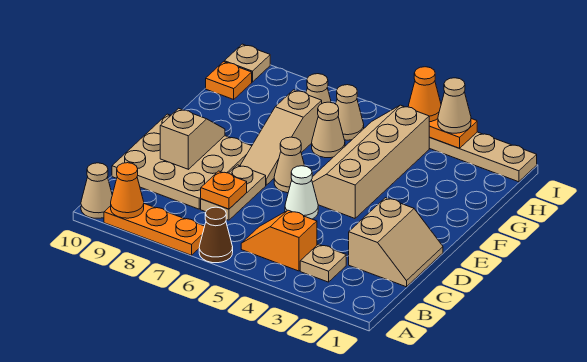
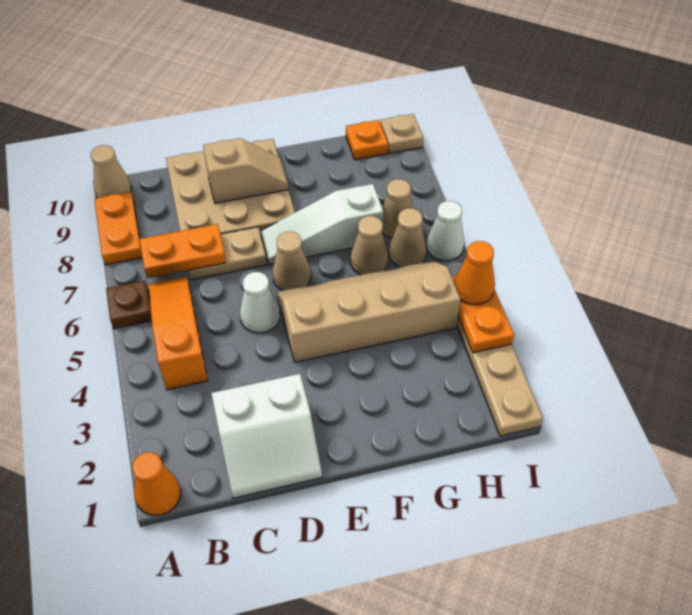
brown 1x1 cone [199,207,233,263] -> brown 1x1 plate [106,281,152,329]
orange 1x3 plate [104,204,205,255] -> orange 1x2 plate [94,192,142,265]
orange 1x1 cone [111,163,144,218] -> orange 1x1 cone moved to [132,452,181,516]
tan 1x1 plate [300,244,346,282] -> none
orange 1x2 slope [241,210,317,271] -> orange 1x3 slope [149,277,208,390]
tan 2x2 slope [349,198,443,287] -> white 2x2 slope [211,374,322,498]
orange 1x1 plate [201,171,247,209] -> orange 1x2 plate [140,224,226,278]
tan 1x3 slope [240,90,322,185] -> white 1x3 slope [261,184,383,264]
tan 1x1 cone [438,78,471,133] -> none
none -> white 1x1 cone [426,201,464,261]

